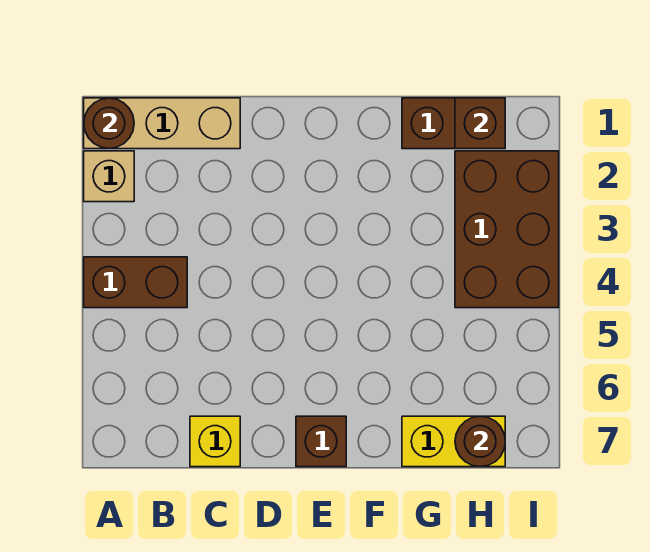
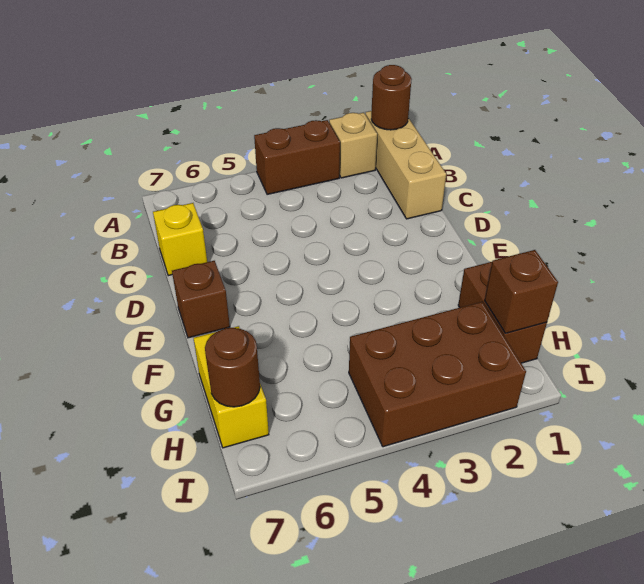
brown 1x2 brick [84,257,187,308] -> brown 1x2 brick turned to [254,120,340,195]

